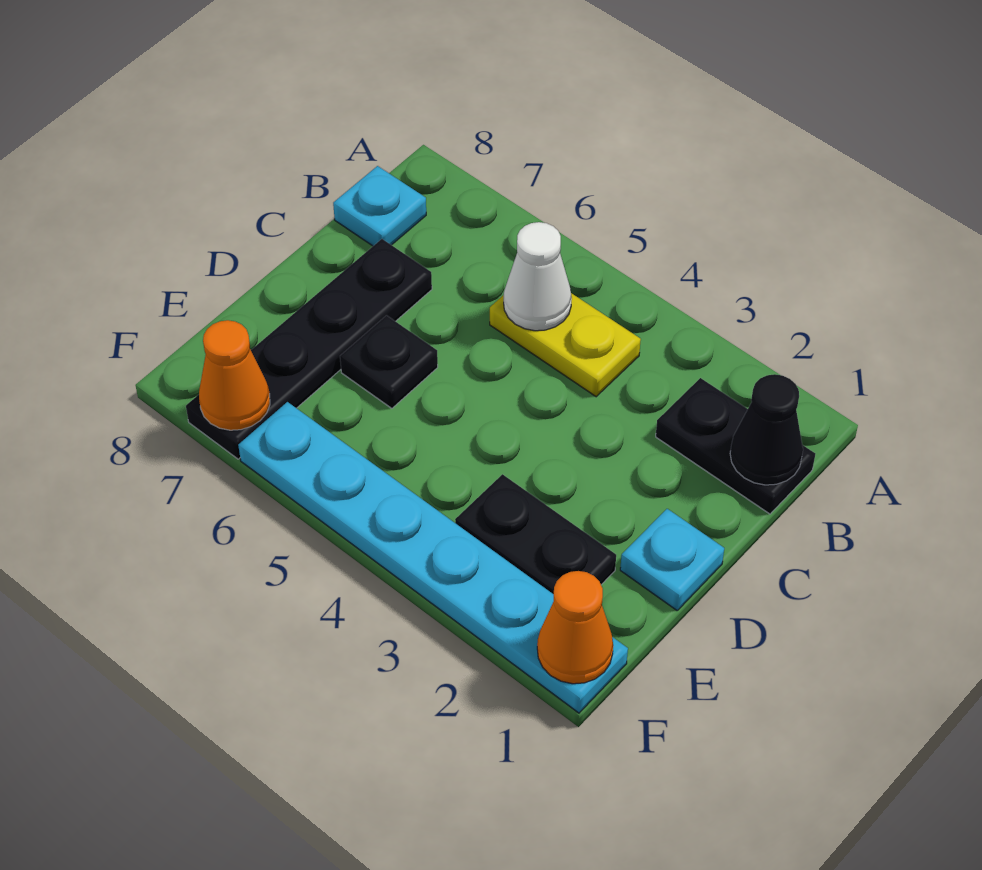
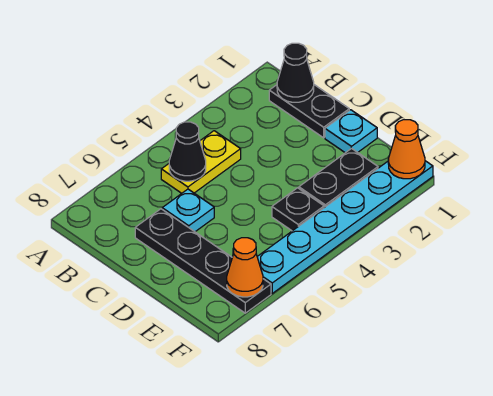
black 1x2 plate [656,378,815,514] -> black 1x2 plate turned to [269,85,349,138]
white 1x1 cone [504,222,572,331] -> black 1x1 cone [169,122,206,181]
cyan 1x1 plate [333,166,426,246] -> cyan 1x1 plate moved to [162,189,214,232]
black 1x1 plate [340,315,438,408] -> black 1x1 plate moved to [272,188,324,231]

